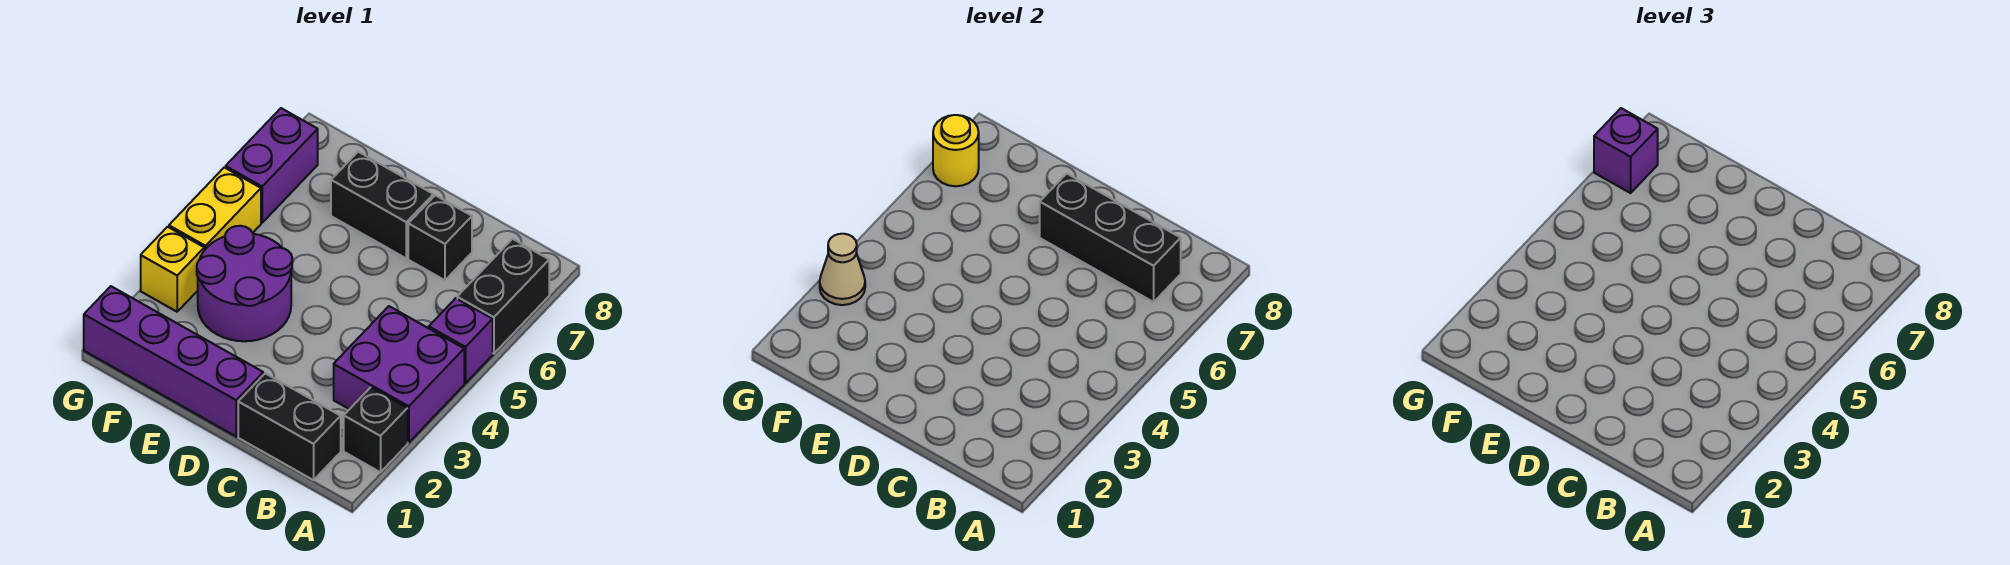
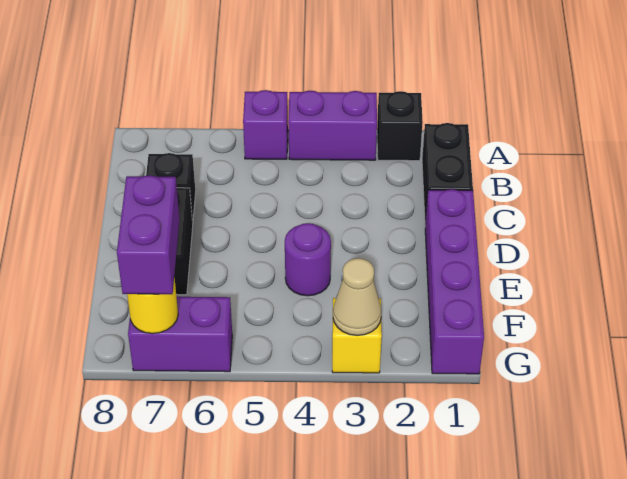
purple 2x2 brick [334,306,464,443] -> purple 1x2 brick [288,91,377,160]
black 1x2 brick [457,239,549,354] -> none
black 1x3 brick [1040,174,1181,302] -> none
purple 2x2 round brick [197,226,292,341] -> purple 1x1 round brick [285,223,331,296]
yellow 1x2 brick [169,167,261,250] -> none
purple 1x1 brick [1594,108,1658,193] -> purple 1x2 brick [117,175,180,294]

